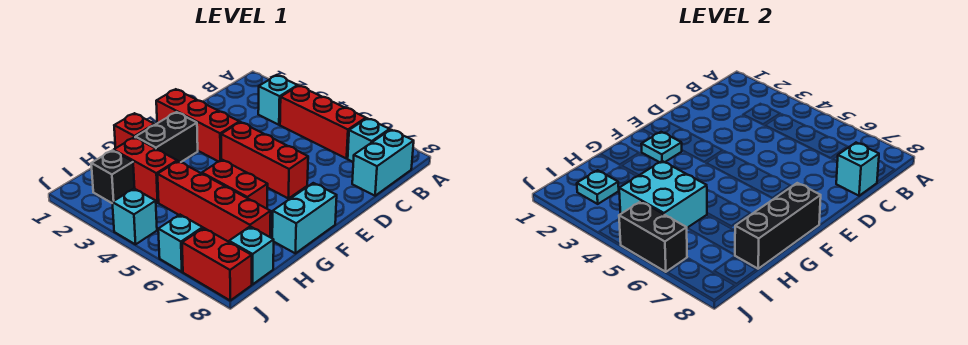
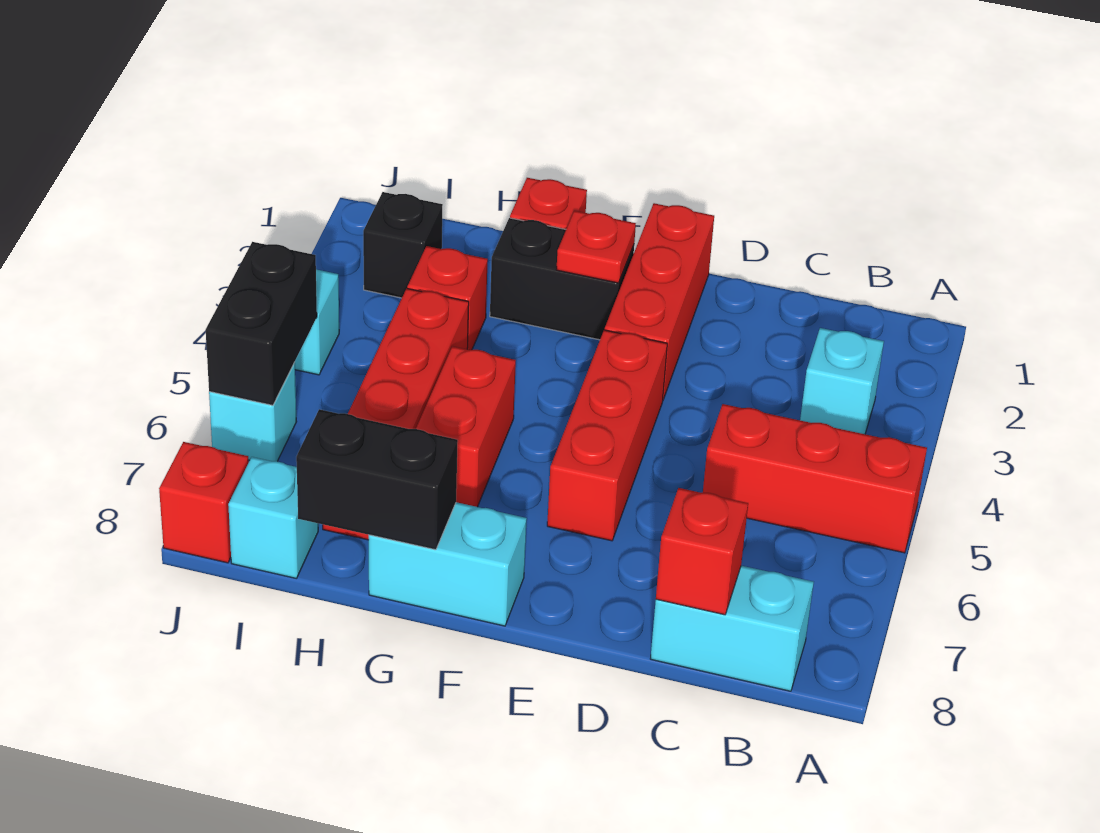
red 1x3 brick [280,86,366,159] -> red 1x3 brick turned to [703,404,927,553]
cyan 1x1 brick [348,118,390,162] -> none
cyan 1x1 brick [836,143,879,196] -> red 1x1 brick [656,488,748,615]
cyan 1x1 plate [642,132,682,162] -> red 1x1 plate [556,211,636,283]
black 1x3 brick [735,183,821,269] -> black 1x2 brick [296,409,458,550]
red 1x2 brick [114,137,177,203] -> red 1x1 brick [407,246,488,350]
cyan 2x2 brick [619,161,707,228] -> none
cyan 1x1 plate [577,170,619,204] -> none
red 1x2 brick [182,228,252,300] -> red 1x1 brick [159,442,249,563]

